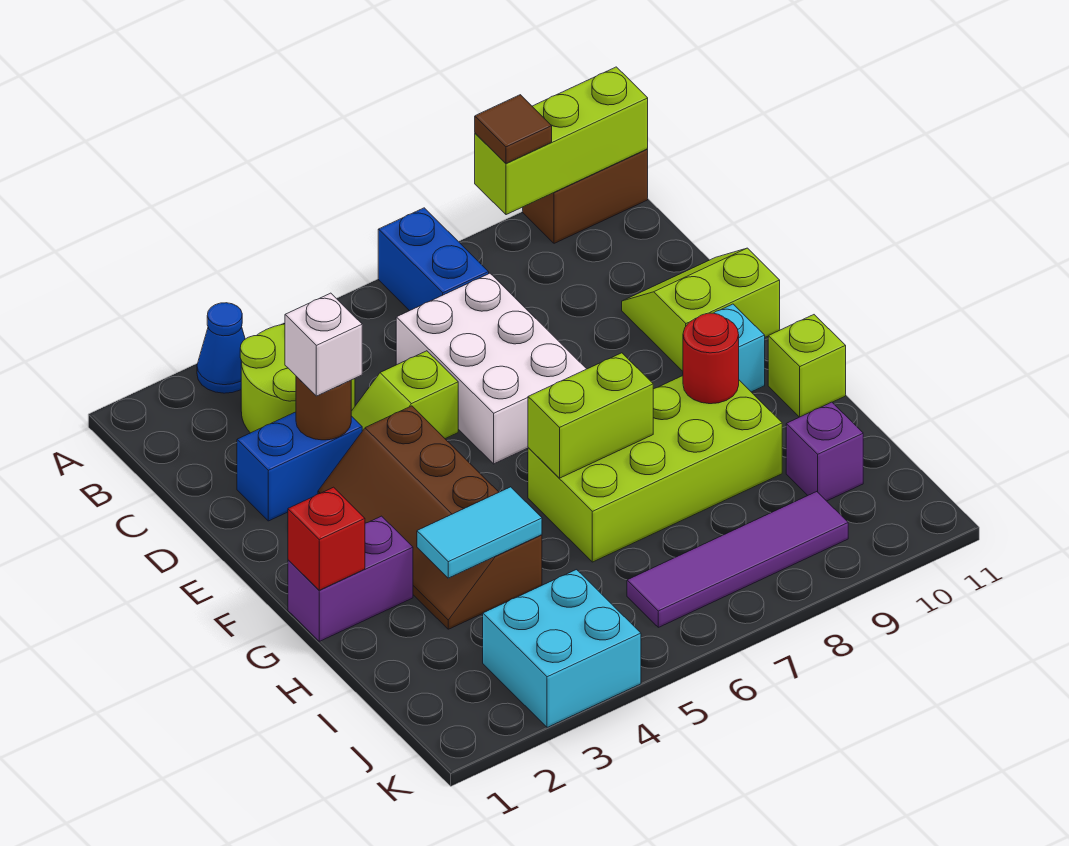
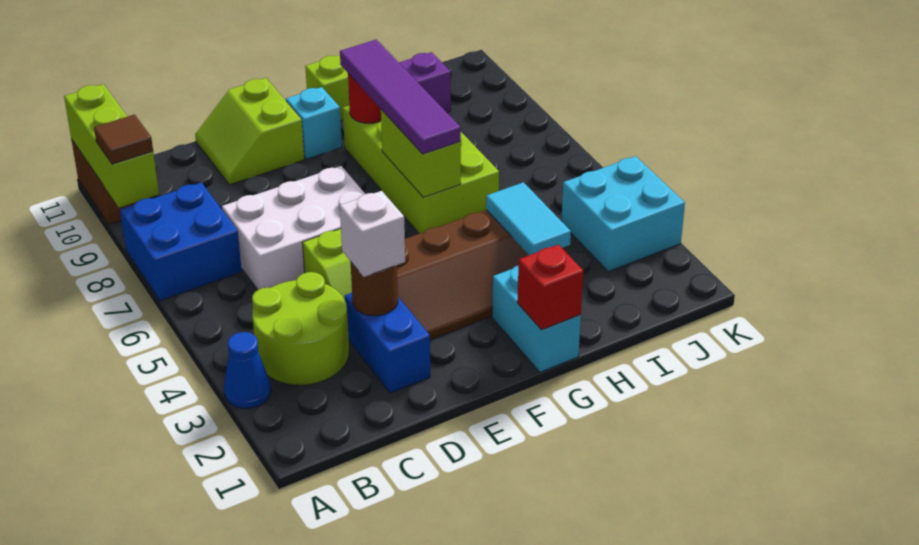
blue 1x2 brick [378,208,489,311] -> blue 2x2 brick [120,182,242,301]
purple 1x2 brick [288,516,413,641] -> cyan 1x2 brick [492,266,581,372]
purple 1x4 tile [627,492,848,627] -> purple 1x4 tile moved to [340,40,461,154]

